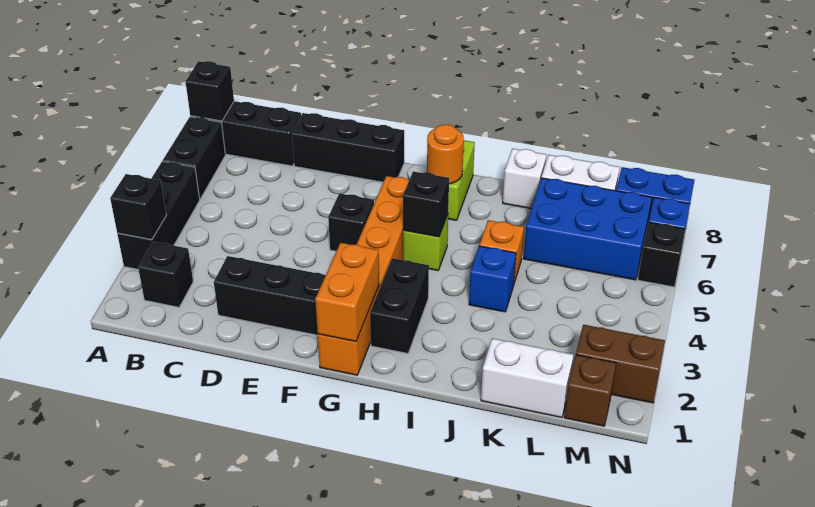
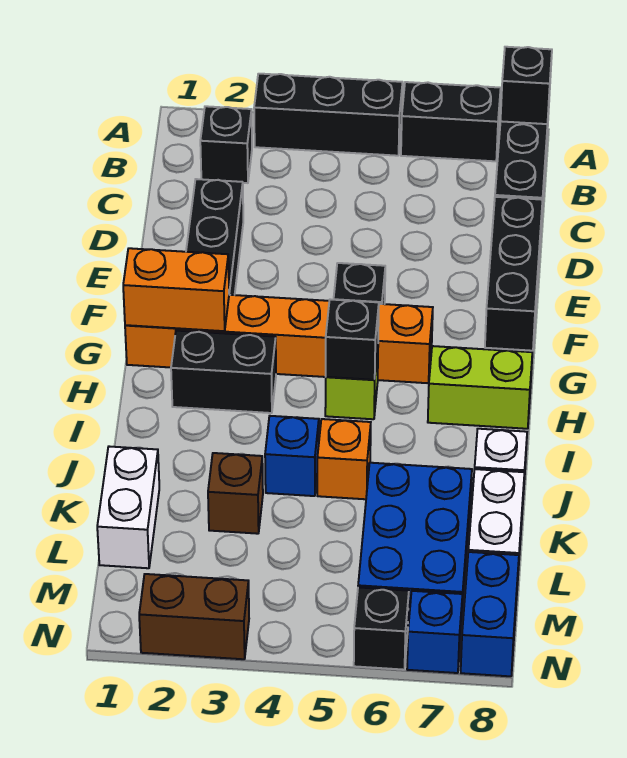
black 1x1 brick [110,174,166,240] -> none
orange 1x1 round brick [427,125,464,184] -> none
brown 1x1 brick [564,355,616,426] -> brown 1x1 brick moved to [208,453,263,534]
brown 1x2 brick [576,325,665,403] -> brown 1x2 brick turned to [139,574,249,659]

